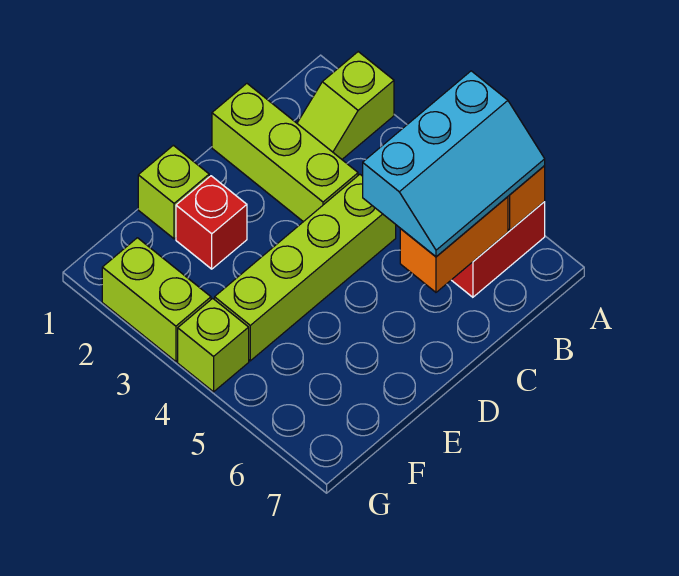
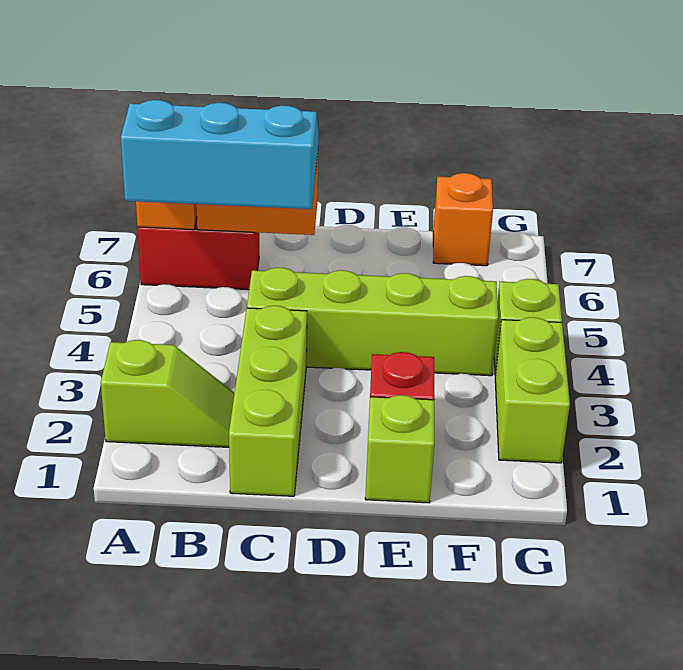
none -> orange 1x1 brick [433,173,493,266]

